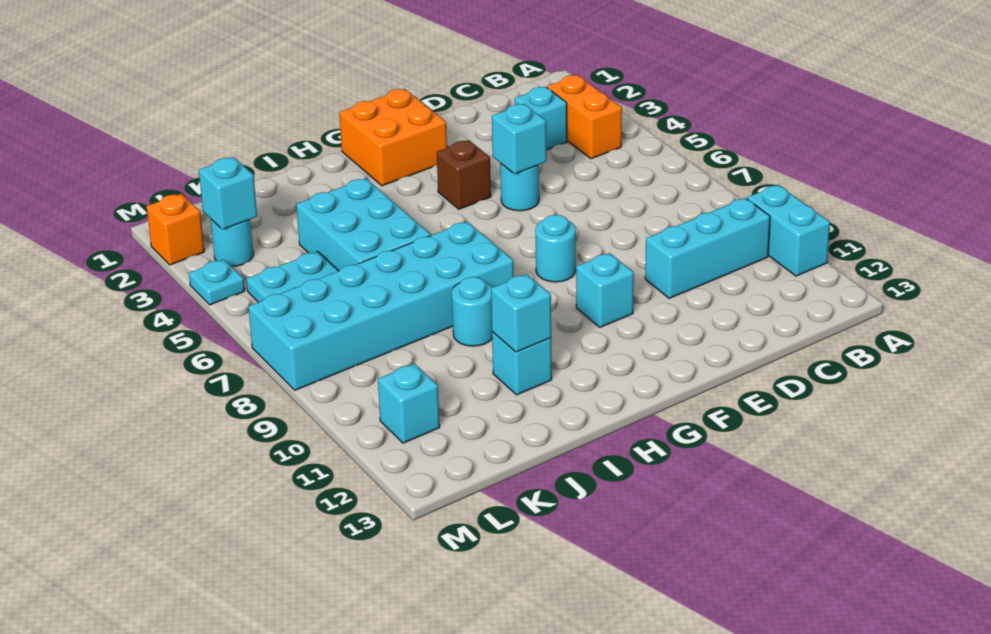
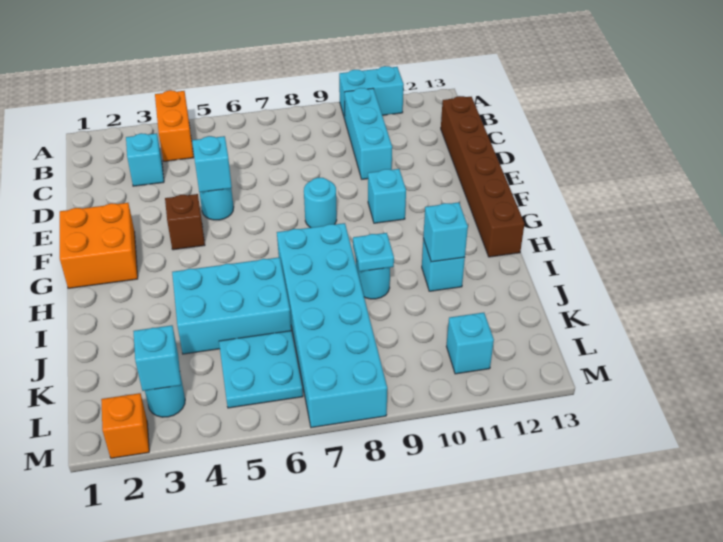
orange 1x2 brick [547,75,622,159] -> orange 1x2 brick turned to [155,90,194,161]
none -> brown 1x6 brick [441,96,525,257]
cyan 1x1 plate [189,260,245,305] -> cyan 1x1 plate moved to [353,233,394,272]

